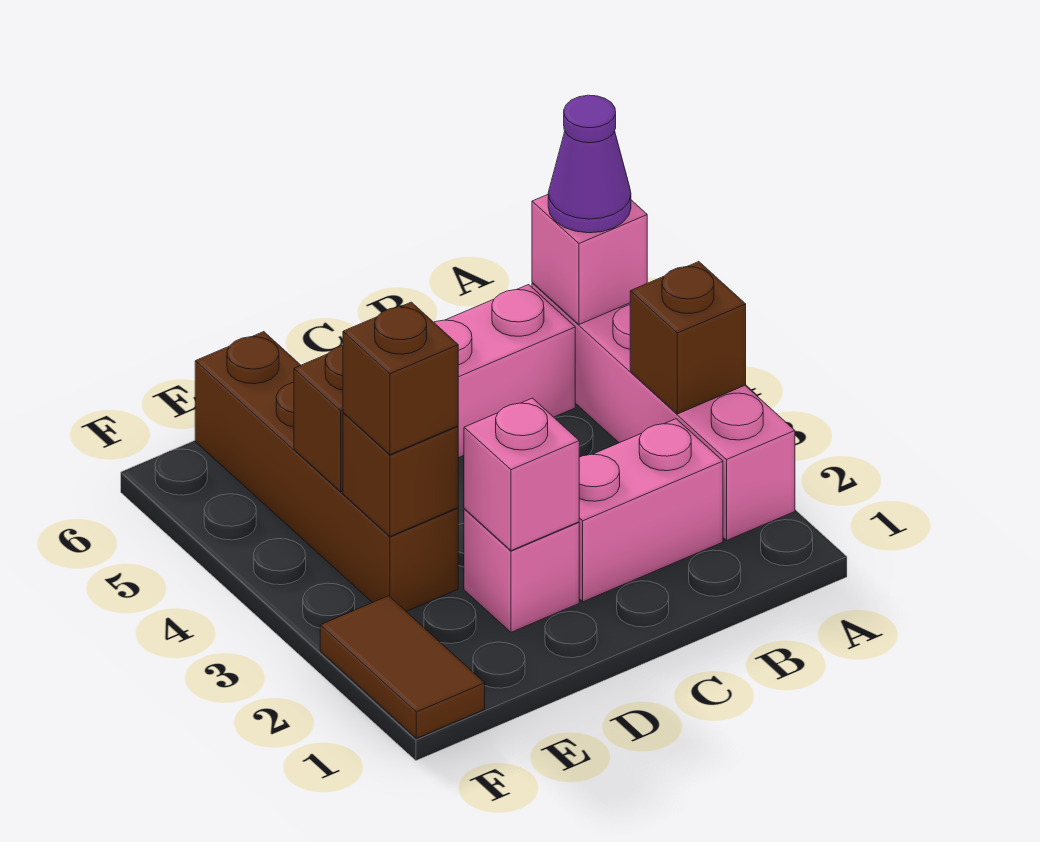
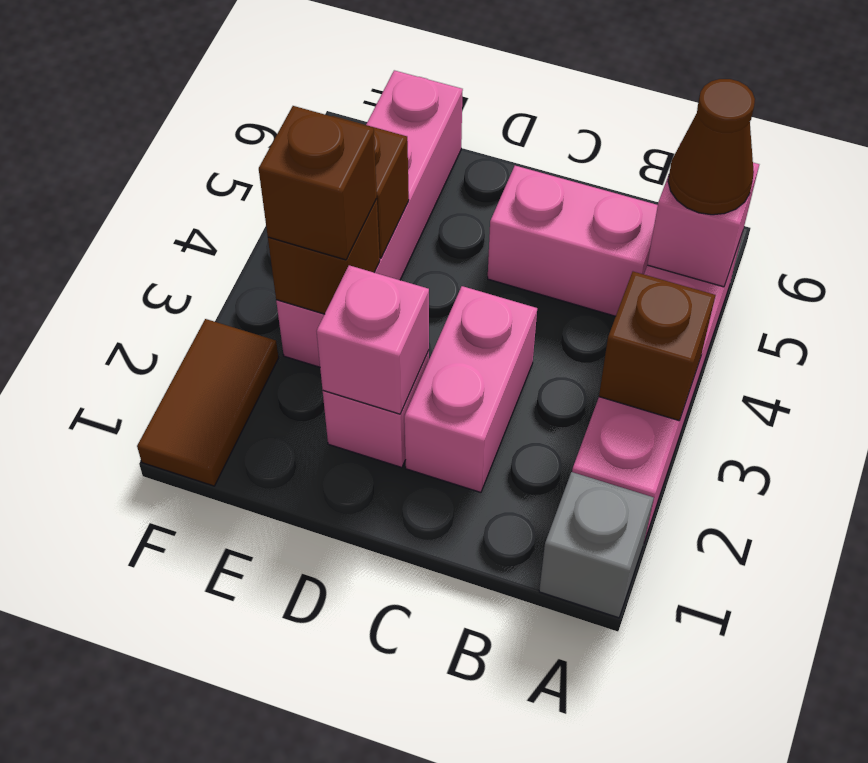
none -> grey 1x1 brick [539,472,654,618]
purple 1x1 cone [548,95,631,233] -> brown 1x1 cone [668,79,755,215]
pink 1x2 brick [579,419,723,602] -> pink 1x2 brick turned to [404,286,537,492]
brown 1x4 brick [195,332,458,611] -> pink 1x4 brick [276,70,463,367]

